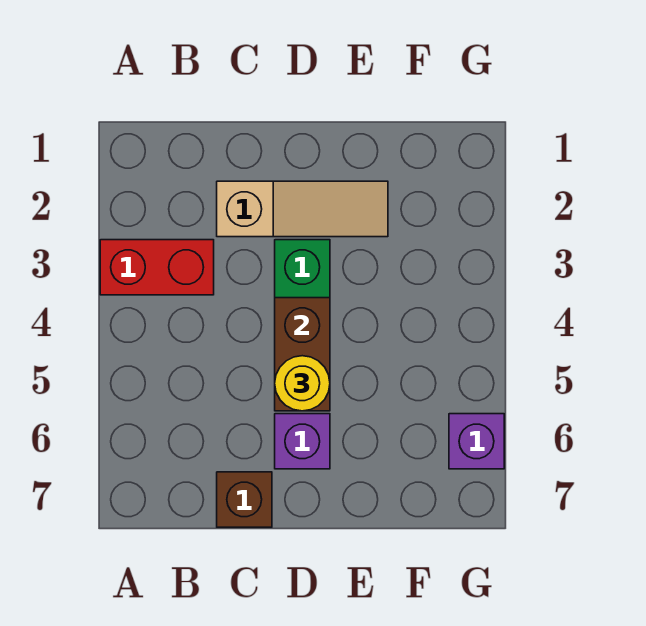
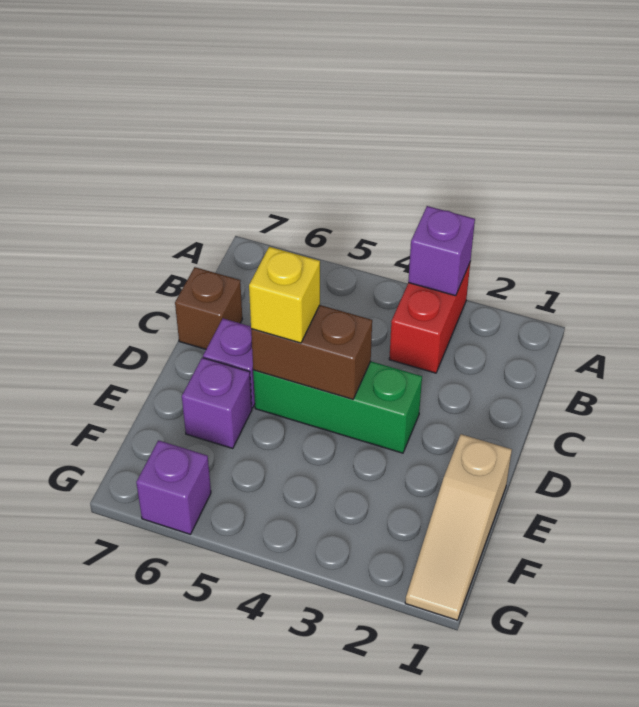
none -> purple 1x1 brick [408,206,475,296]
tan 1x3 slope [217,181,388,237] -> tan 1x3 slope moved to [405,434,512,620]
yellow 1x1 round brick [275,356,330,411] -> yellow 1x1 brick [249,247,320,343]
none -> purple 1x1 brick [182,358,252,449]

